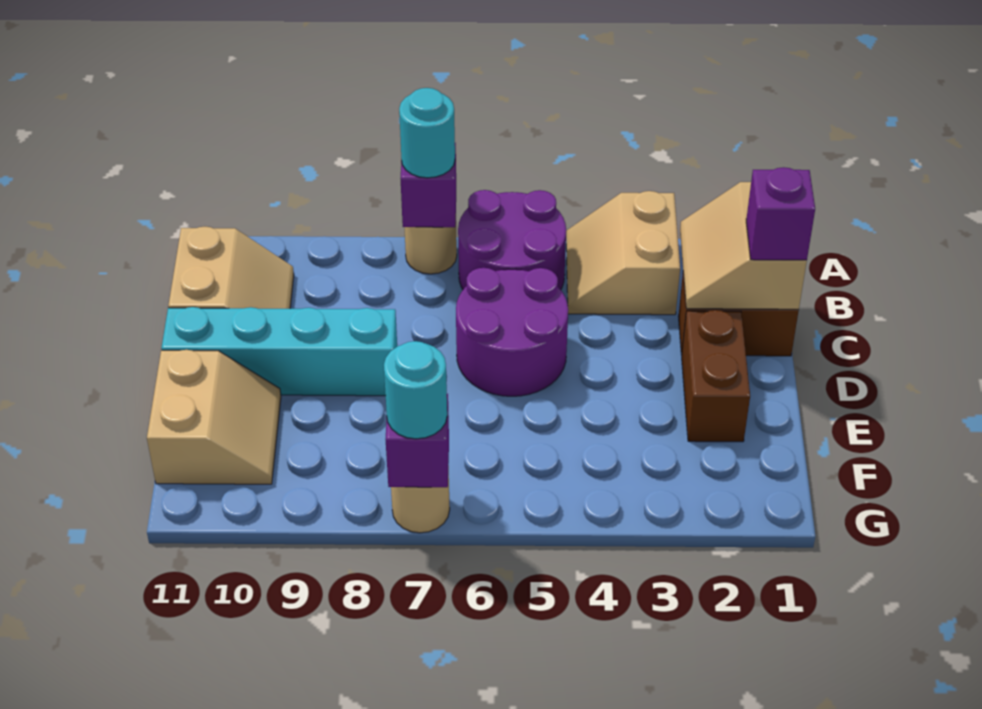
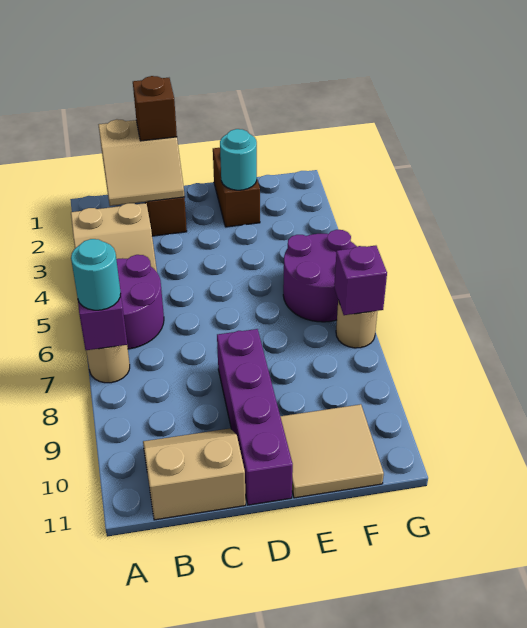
purple 1x1 brick [746,167,815,260] -> brown 1x1 brick [133,76,177,141]
purple 2x2 round brick [456,268,568,396] -> purple 2x2 round brick moved to [283,230,357,322]
brown 1x2 brick [682,310,750,442] -> brown 1x2 brick turned to [213,148,260,227]
cyan 1x4 brick [161,307,397,396] -> purple 1x4 brick [217,329,293,505]
tan 2x2 slope [147,350,281,484] -> tan 2x2 tile [280,404,384,498]
cyan 1x1 round brick [384,341,447,439] -> cyan 1x1 round brick moved to [220,129,257,190]

